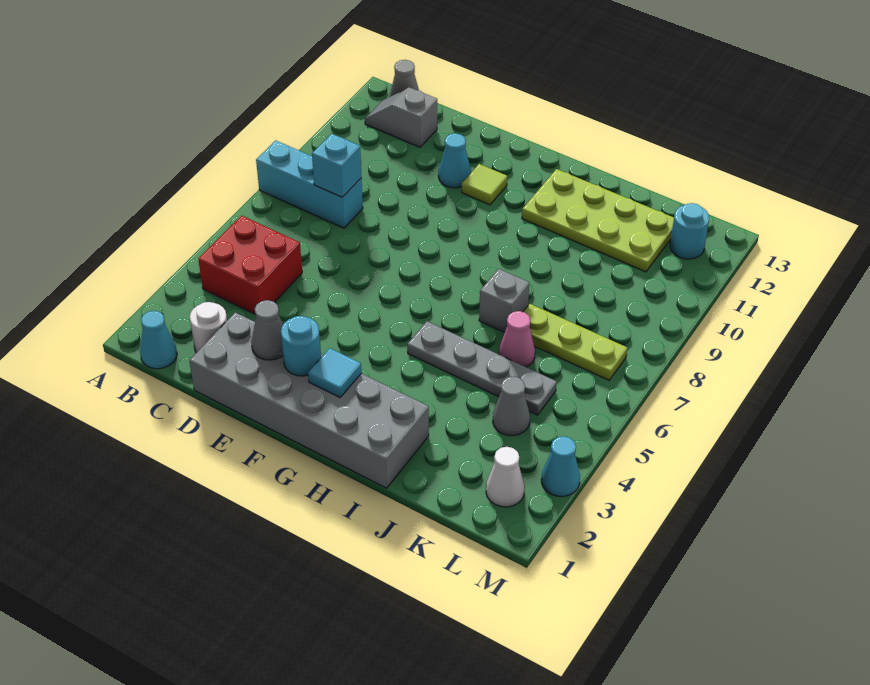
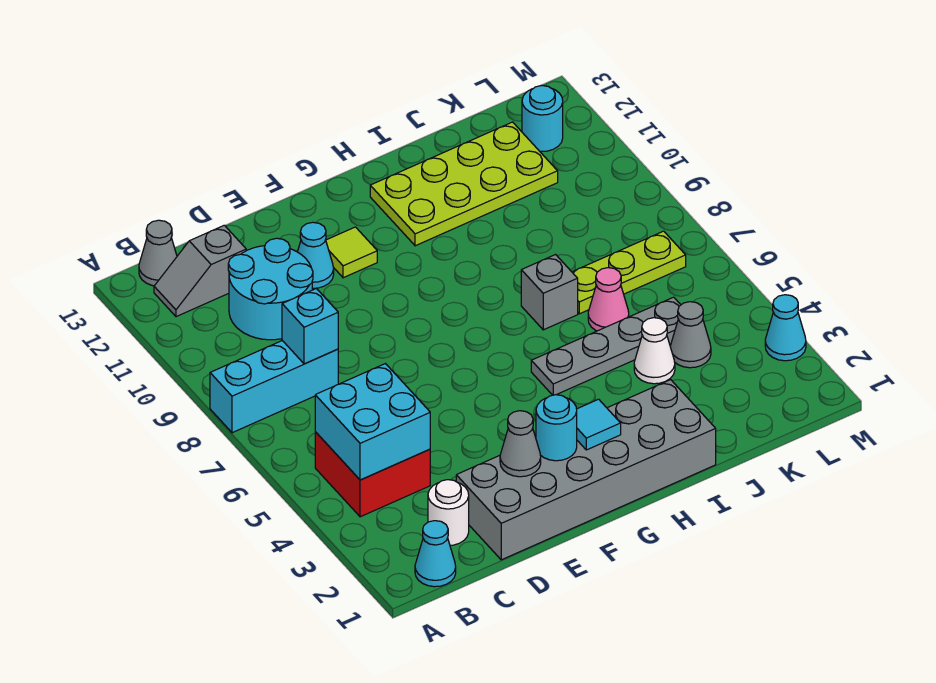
none -> cyan 2x2 brick [315,364,430,480]
none -> cyan 2x2 round brick [228,238,313,340]
white 1x1 cone [486,447,525,507] -> white 1x1 cone moved to [634,318,675,384]

